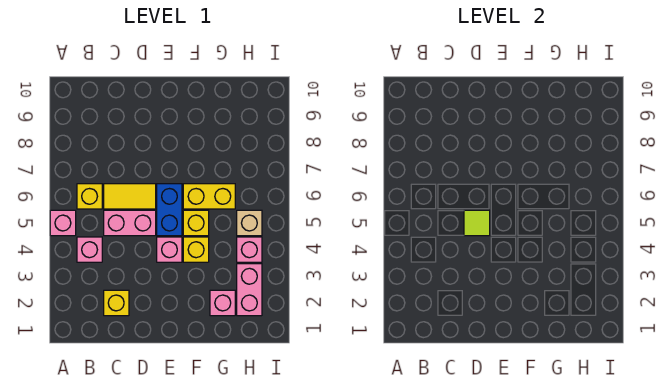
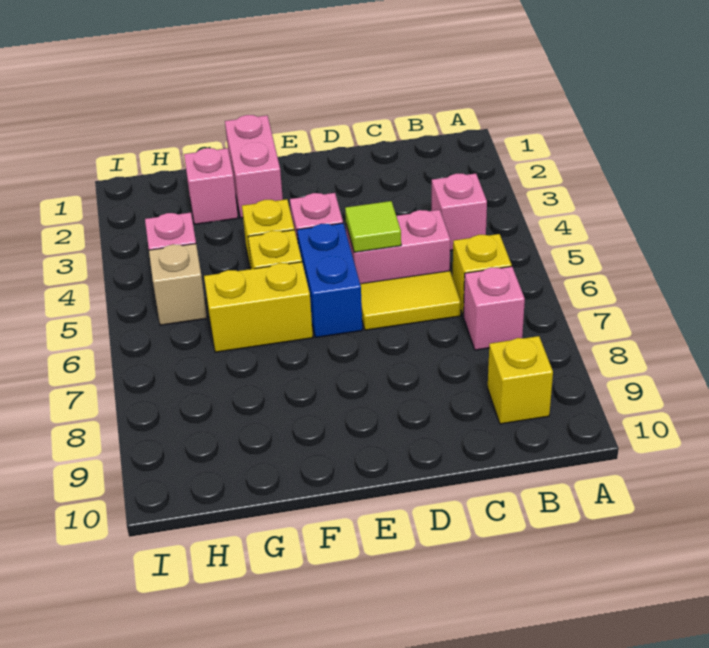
pink 1x1 brick [50,210,76,236] -> pink 1x1 brick moved to [464,266,525,350]
yellow 1x1 brick [104,290,129,316] -> yellow 1x1 brick moved to [488,336,553,424]
pink 1x2 brick [237,264,262,316] -> pink 1x2 brick moved to [225,115,283,218]

